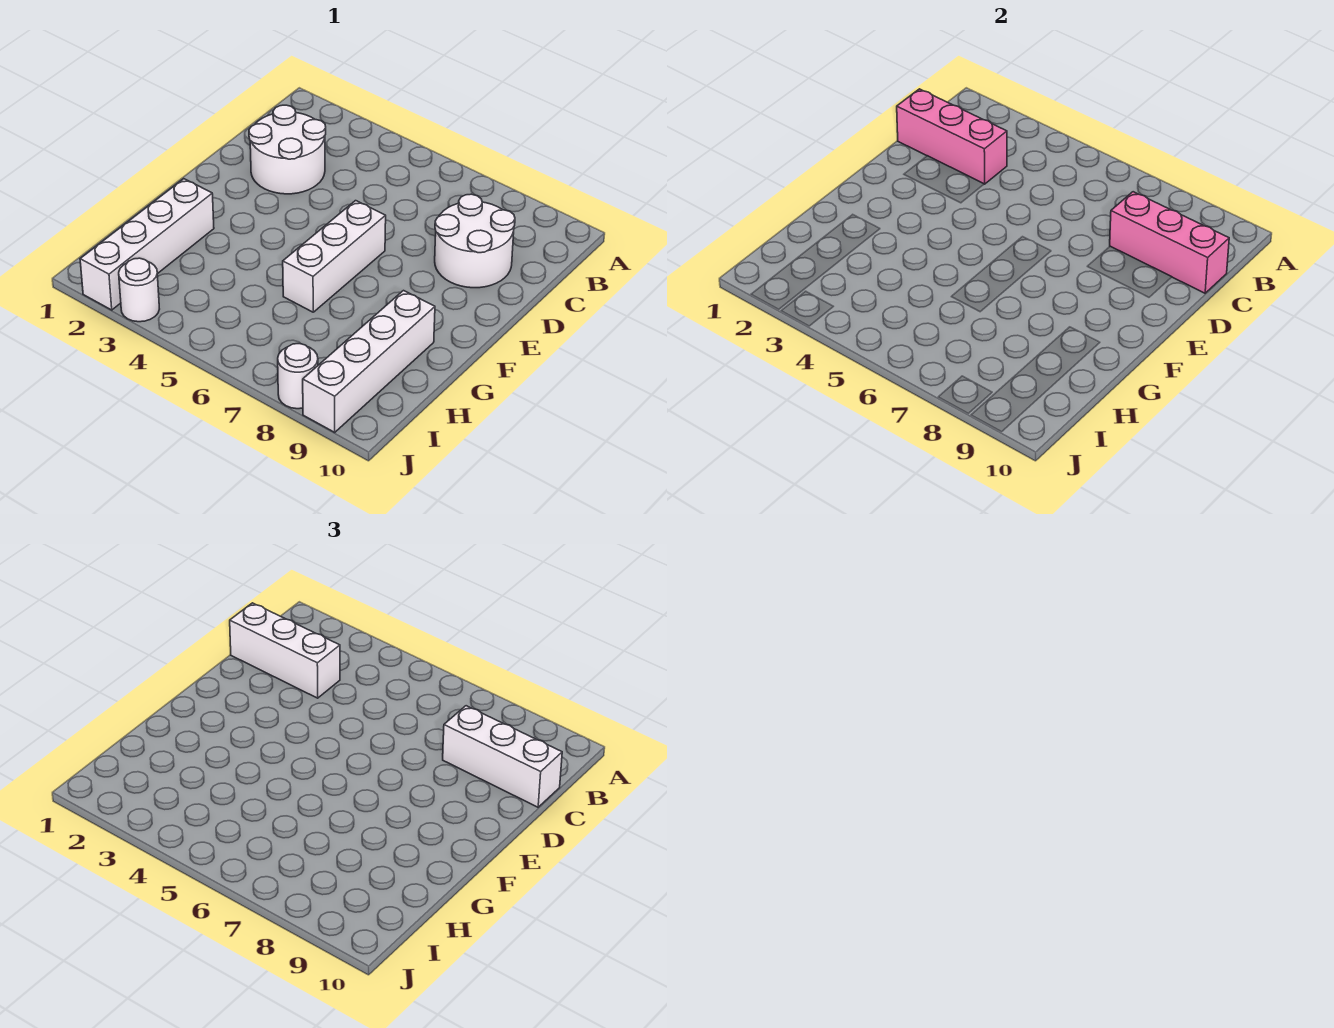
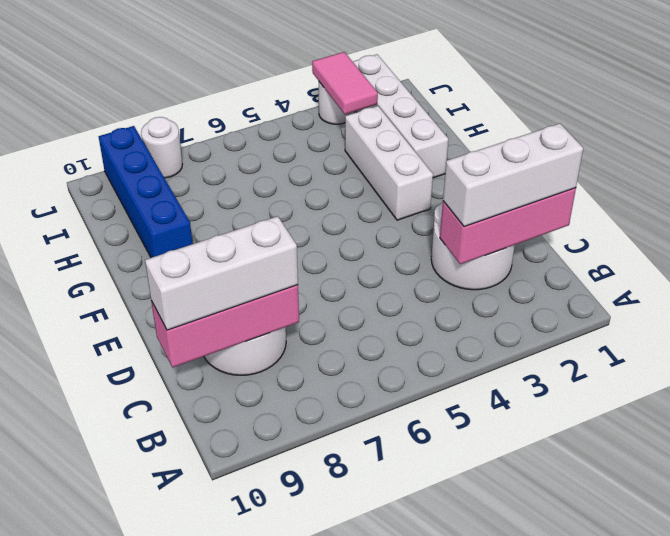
white 1x3 brick [283,201,386,312] -> white 1x3 brick moved to [345,106,433,220]
white 1x4 brick [303,291,435,432] -> blue 1x4 brick [99,126,193,258]
none -> pink 1x2 tile [312,52,378,114]

